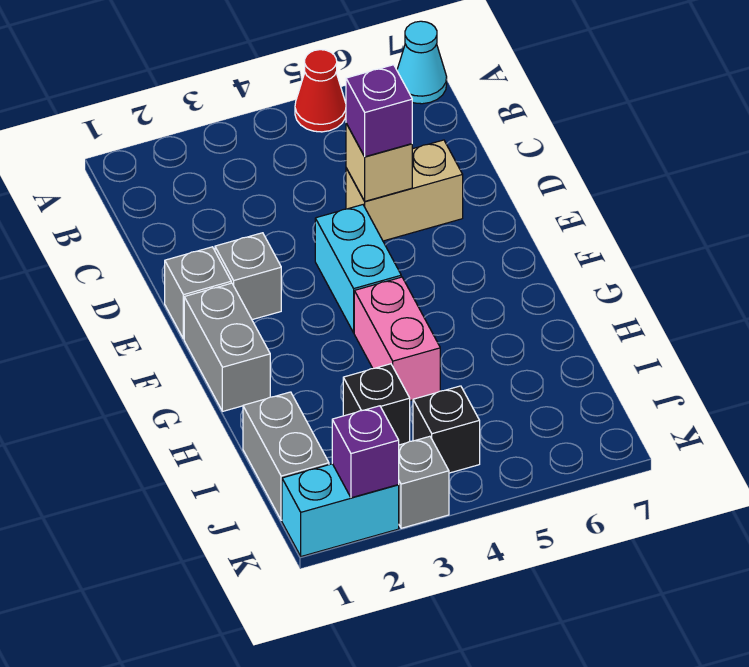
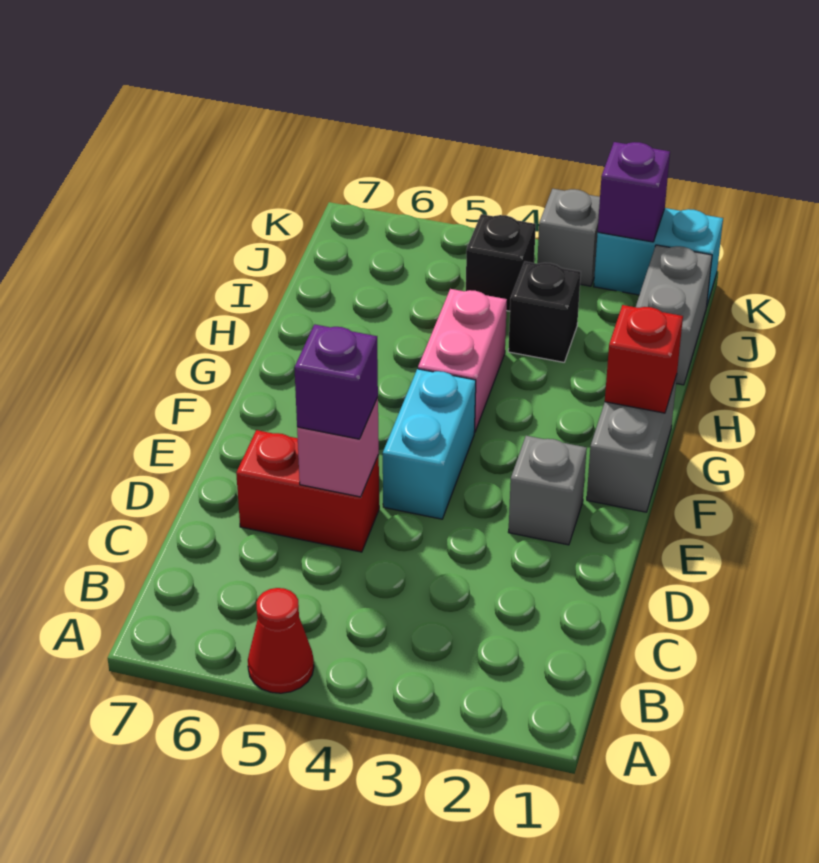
cyan 1x1 cone [397,21,447,104] -> none
tan 1x2 brick [346,140,463,241] -> red 1x2 brick [236,430,379,552]
tan 1x1 brick [346,123,412,201] -> pink 1x1 brick [297,397,379,497]
grey 1x1 brick [165,247,231,339] -> none
none -> red 1x1 brick [605,305,683,413]

